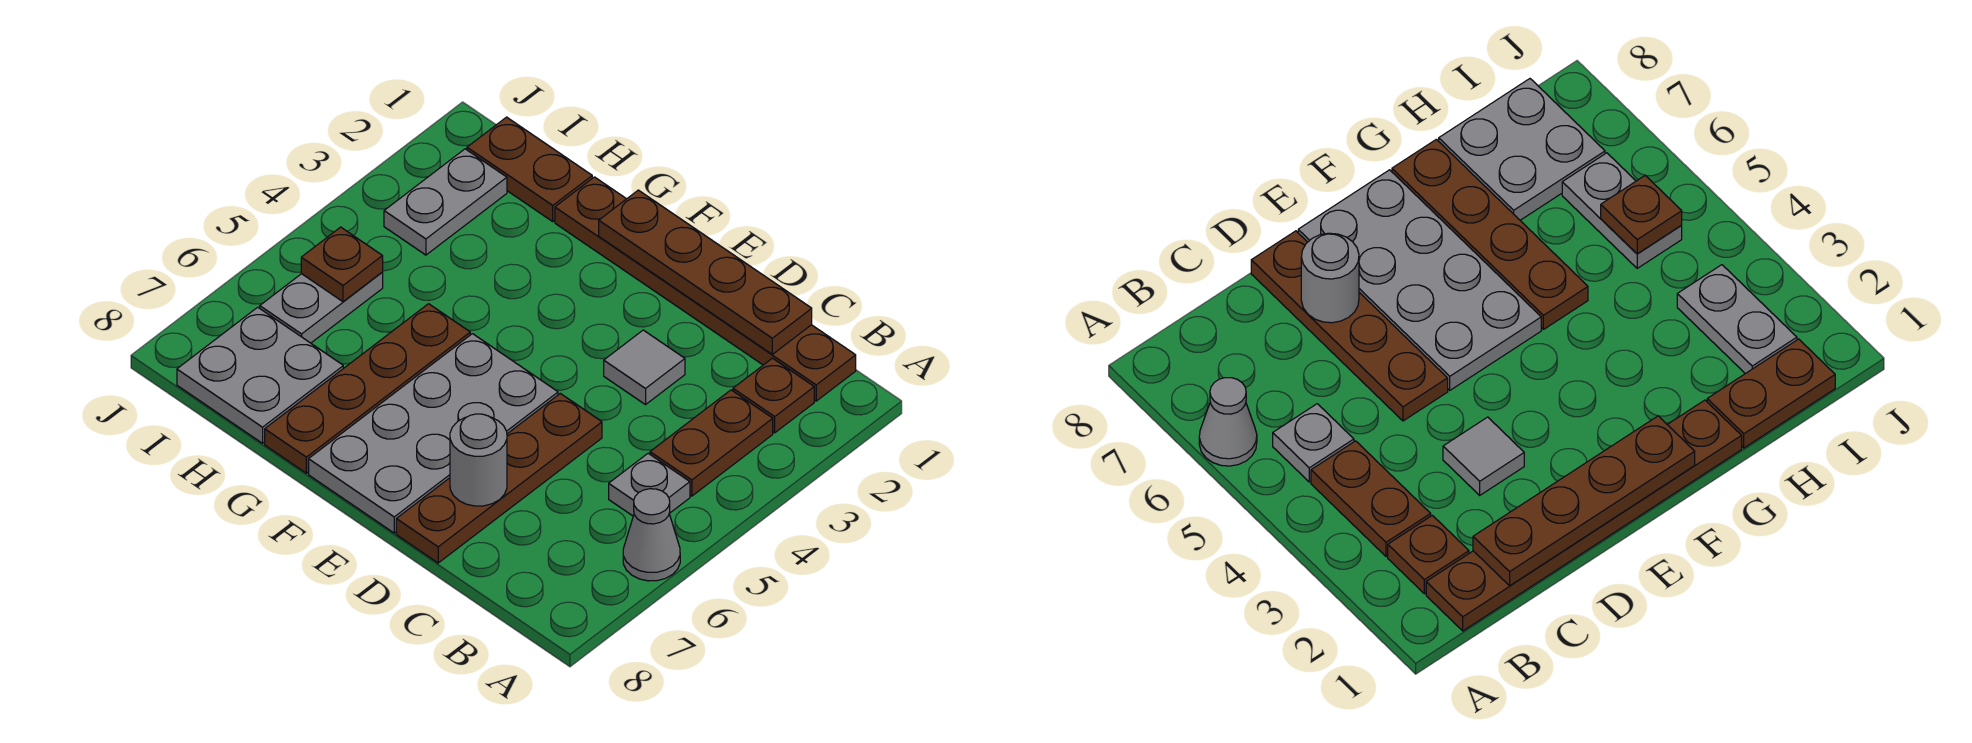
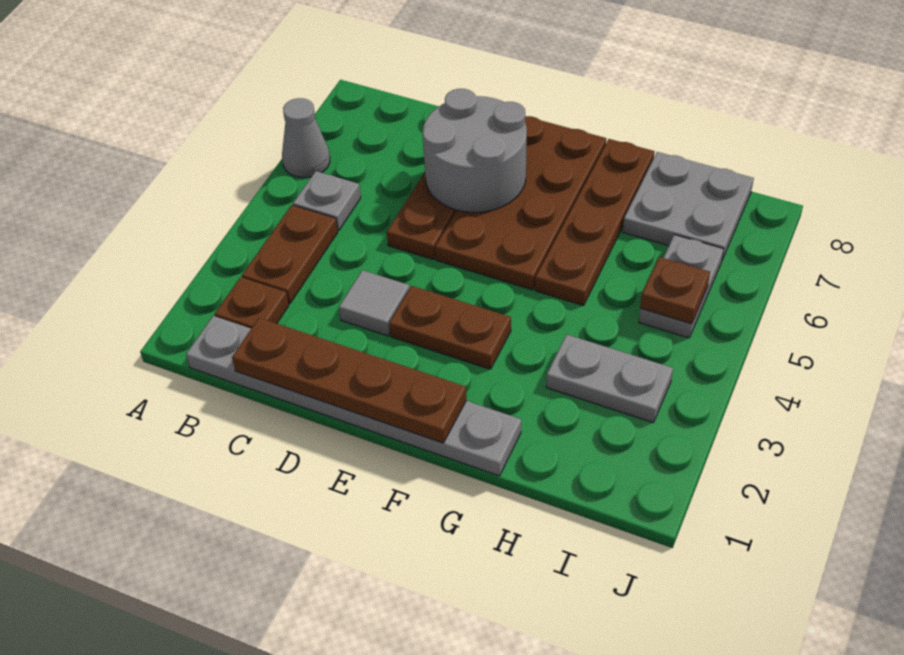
brown 1x6 plate [555,177,856,401] -> grey 1x6 plate [186,316,521,476]
grey 1x1 round brick [450,414,507,506] -> grey 2x2 round brick [423,89,527,212]
grey 2x4 plate [309,334,558,533] -> brown 2x4 plate [435,116,606,290]
brown 1x2 plate [467,117,592,221] -> brown 1x2 plate moved to [389,286,511,369]
grey 1x2 plate [384,149,507,255] -> grey 1x2 plate turned to [546,335,673,423]

